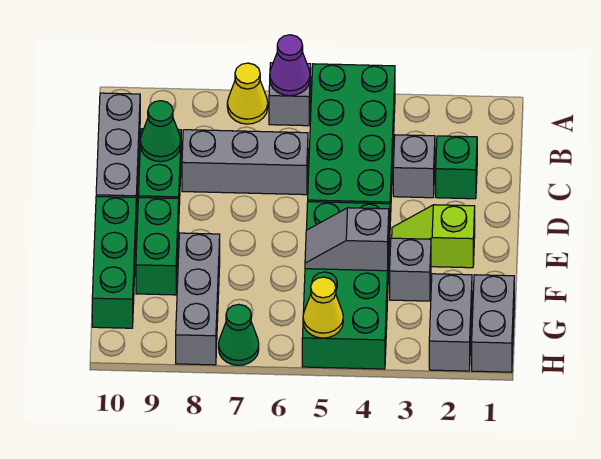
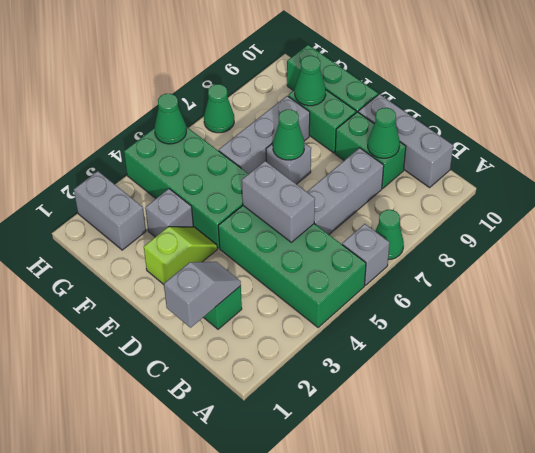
purple 1x1 cone [270,35,310,96] -> none
yellow 1x1 cone [227,63,268,124] -> green 1x1 cone [375,210,404,260]
grey 1x1 brick [393,135,435,198] -> grey 1x1 brick moved to [266,143,311,184]
none -> green 1x1 cone [273,110,305,160]
grey 1x2 slope [305,208,389,271] -> grey 1x2 slope moved to [164,262,241,328]
grey 1x3 brick [176,233,220,365] -> grey 1x3 brick turned to [219,96,310,174]
none -> green 1x1 cone [295,56,326,106]
grey 1x2 brick [472,275,514,372] -> grey 1x2 brick moved to [242,161,315,242]
yellow 1x1 cone [303,277,343,338] -> green 1x1 cone [155,94,186,144]

